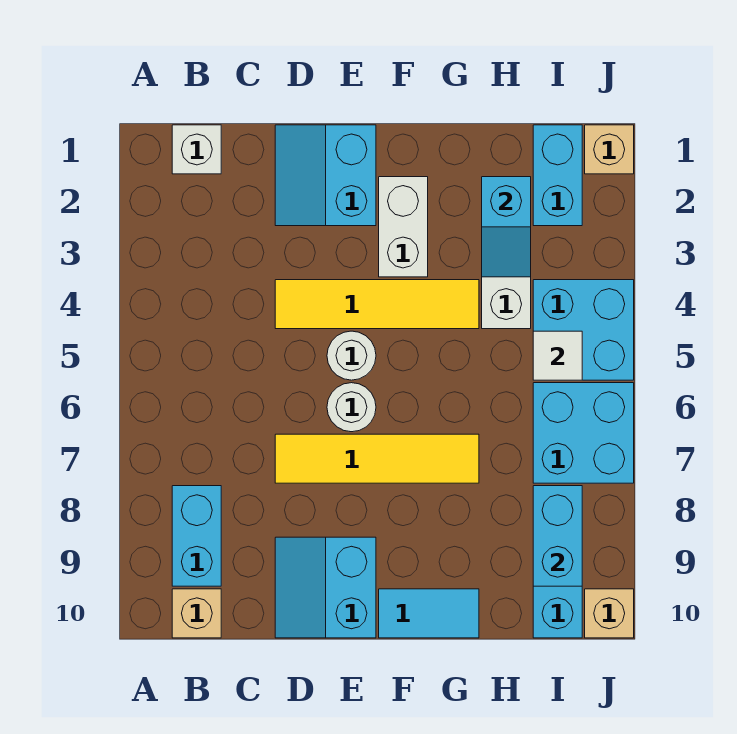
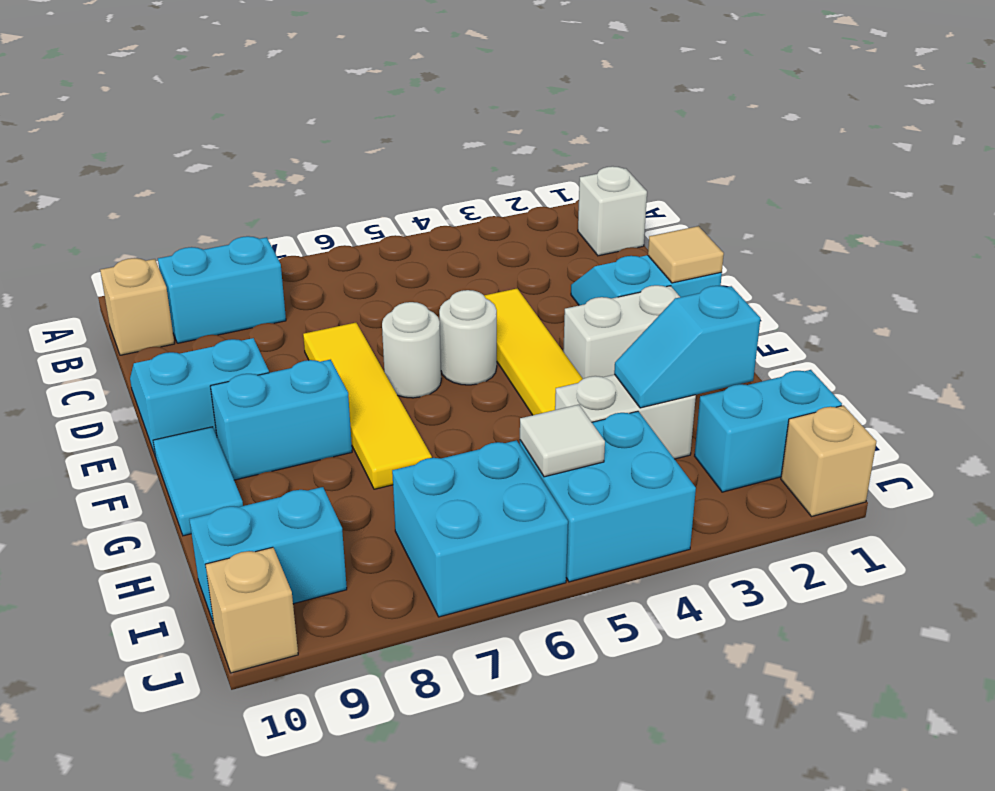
none -> tan 1x1 tile [648,226,724,283]
cyan 1x2 brick [533,486,582,586] -> cyan 1x2 brick moved to [210,360,352,480]

